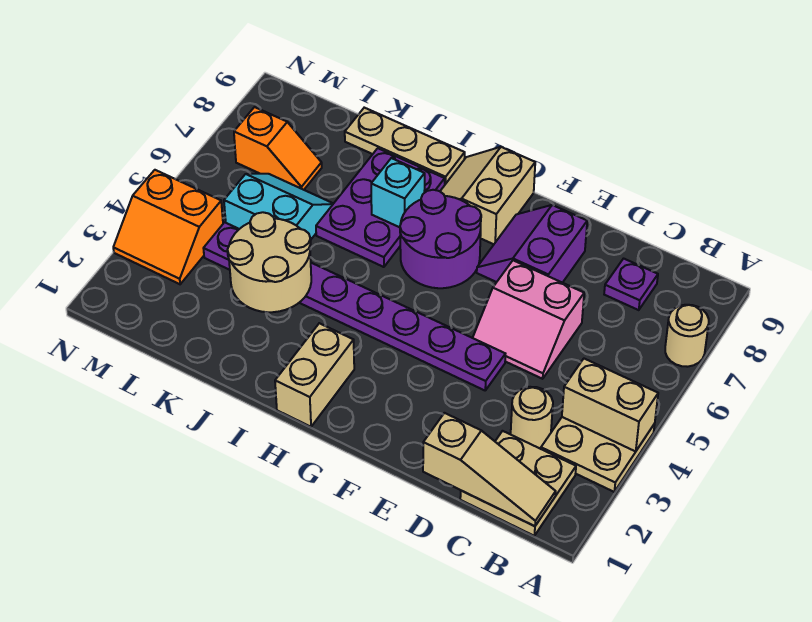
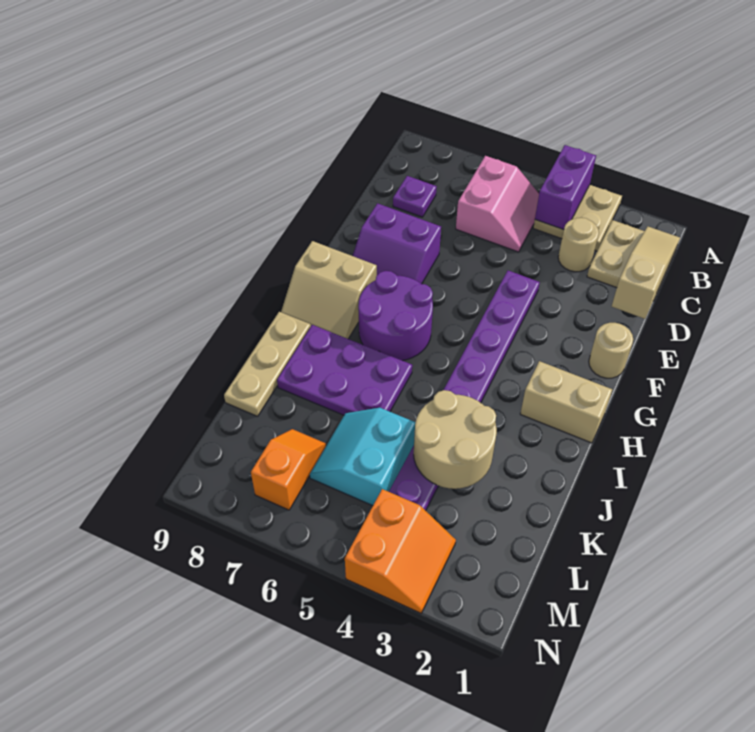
tan 1x2 brick [562,359,658,452] -> purple 1x2 brick [535,145,596,230]
tan 1x1 round brick [665,305,709,367] -> tan 1x1 round brick moved to [589,323,633,378]
pink 2x2 slope [473,260,584,379] -> pink 2x2 slope moved to [456,156,539,252]
cyan 1x1 brick [371,158,425,227] -> none

